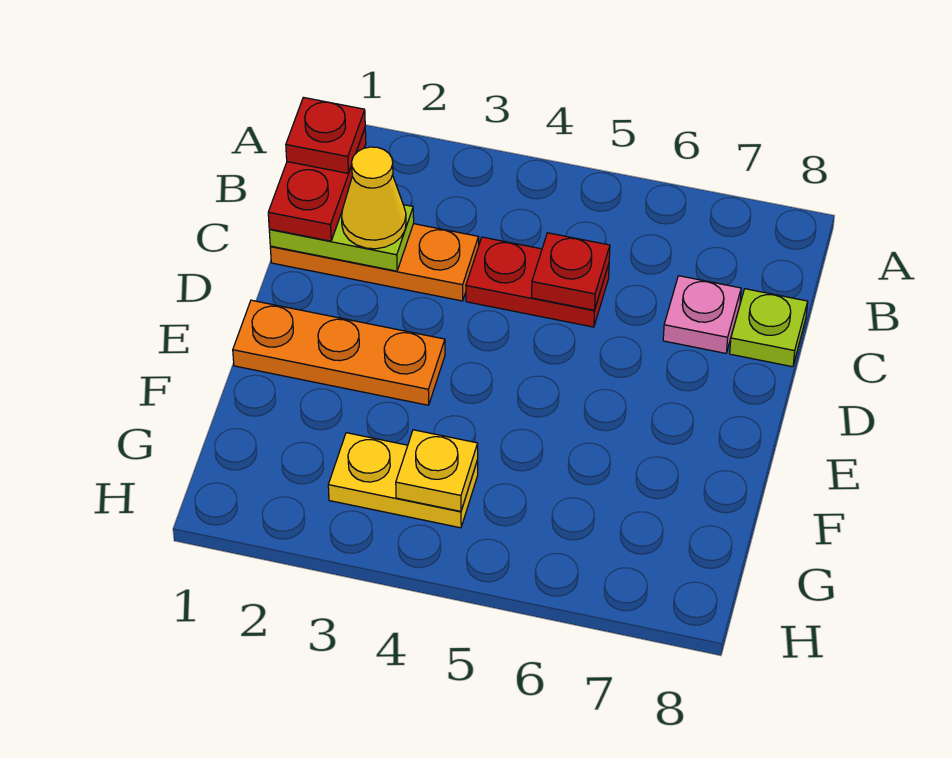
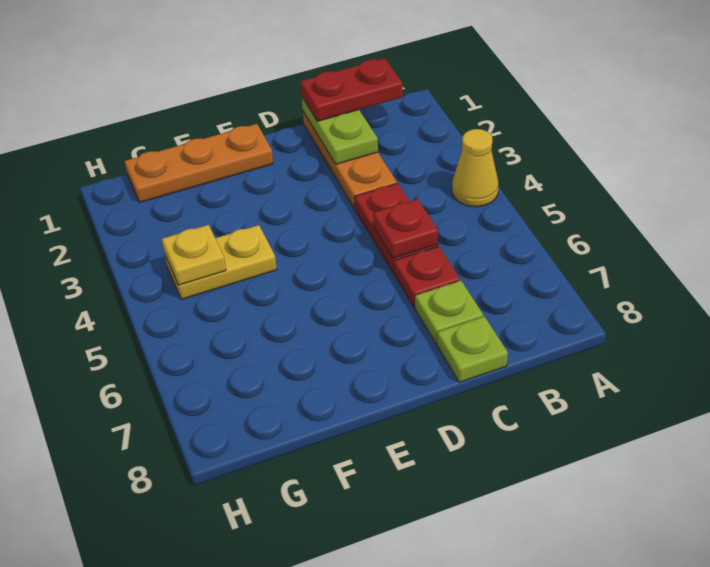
red 1x1 plate [286,97,365,173] -> red 1x1 plate moved to [394,246,460,307]
yellow 1x1 cone [342,147,406,249] -> yellow 1x1 cone moved to [452,129,498,207]
pink 1x1 plate [663,276,741,353] -> lime 1x1 plate [415,281,483,344]
orange 1x3 plate [233,300,445,405] -> orange 1x3 plate turned to [125,124,273,202]
yellow 1x2 plate [328,433,478,528] -> yellow 1x2 plate turned to [165,225,277,299]

